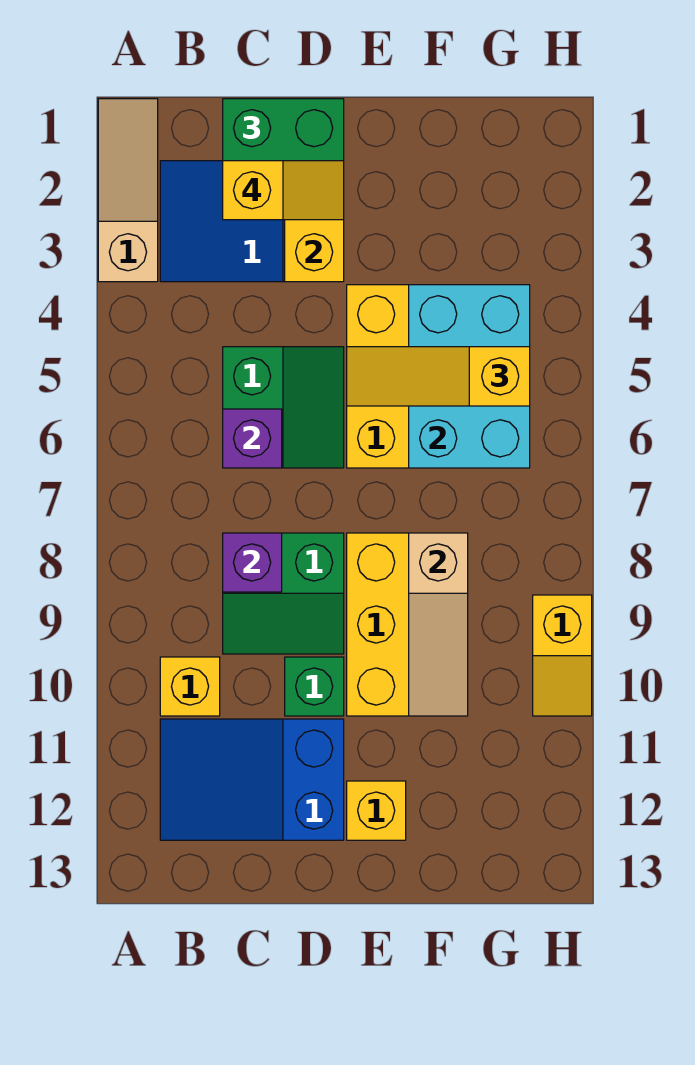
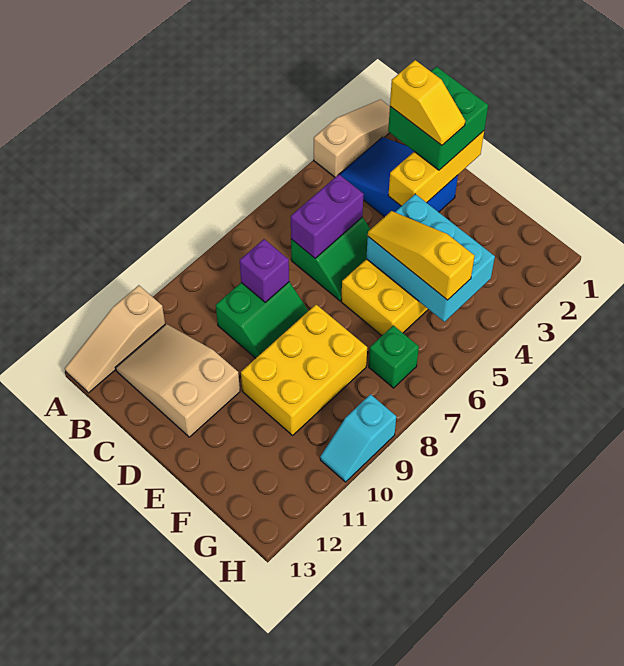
yellow 1x1 brick [160,657,220,716] -> none
blue 2x3 slope [160,719,344,840] -> tan 2x3 slope [116,324,240,437]
purple 1x1 brick [223,409,282,468] -> purple 1x2 brick [291,175,364,258]
green 2x2 slope [223,533,344,654] -> green 2x2 slope turned to [216,282,308,358]
green 1x1 brick [285,657,344,716] -> green 1x1 brick moved to [369,325,419,388]
yellow 1x1 brick [347,781,406,840] -> none
cyan 2x3 brick [409,285,530,468] -> cyan 2x3 brick turned to [366,194,495,322]
tan 1x3 slope [409,533,468,716] -> tan 1x3 slope moved to [65,285,165,393]
yellow 1x2 slope [533,595,592,716] -> cyan 1x2 slope [320,394,396,482]

